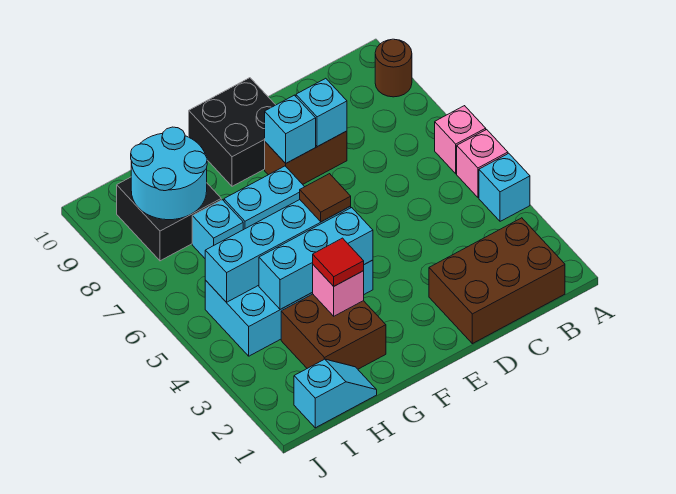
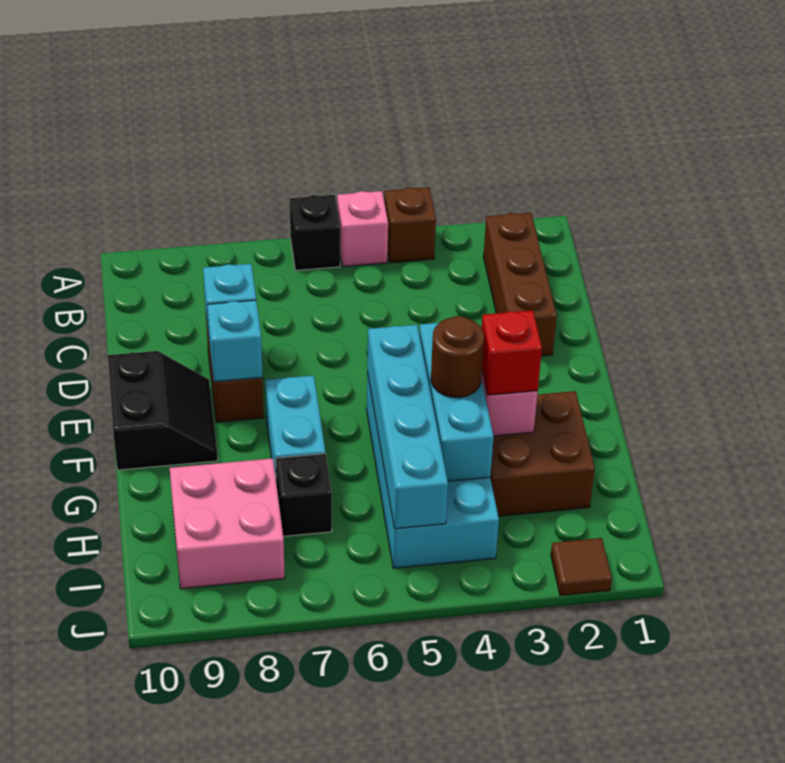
cyan 1x1 brick [479,153,530,221] -> brown 1x1 brick [384,187,436,263]
pink 1x1 brick [435,106,486,174] -> black 1x1 brick [290,195,340,271]
brown 1x1 round brick [375,39,412,97] -> brown 1x1 round brick moved to [431,316,484,398]
brown 2x3 brick [429,218,565,344] -> brown 1x3 brick [484,213,557,356]
black 2x2 brick [189,78,275,186] -> black 2x2 slope [108,351,218,470]
brown 1x1 tile [300,174,351,222] -> brown 1x1 tile moved to [551,538,612,596]
red 1x1 tile [313,238,364,286] -> red 1x1 brick [482,310,542,395]
cyan 1x2 slope [294,359,377,428] -> none
cyan 1x1 brick [192,200,243,258] -> black 1x1 brick [276,454,332,536]
black 2x2 brick [117,177,221,261] -> pink 2x2 brick [170,458,285,589]
cyan 2x2 round brick [131,127,207,220] -> none

